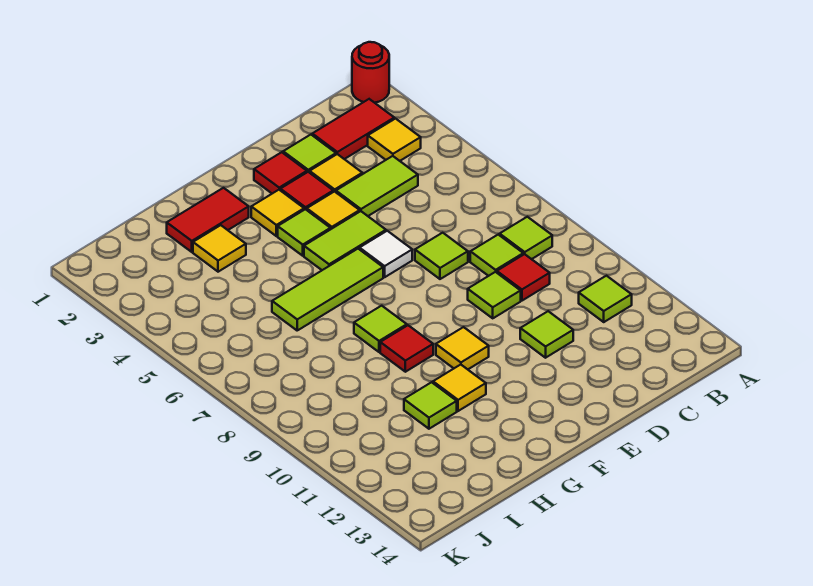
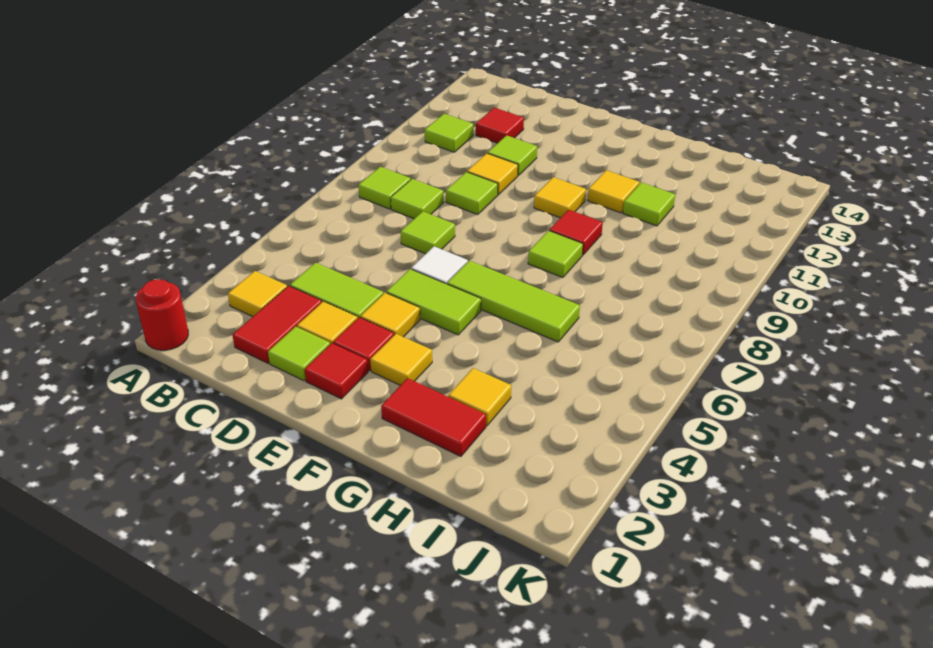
red 1x2 tile [312,99,394,159] -> red 1x2 tile turned to [233,286,322,363]
red 1x1 tile [497,254,550,301] -> red 1x1 tile moved to [476,108,524,143]
none -> yellow 1x1 tile [467,153,518,195]
lime 1x1 tile [278,209,331,256] -> none

